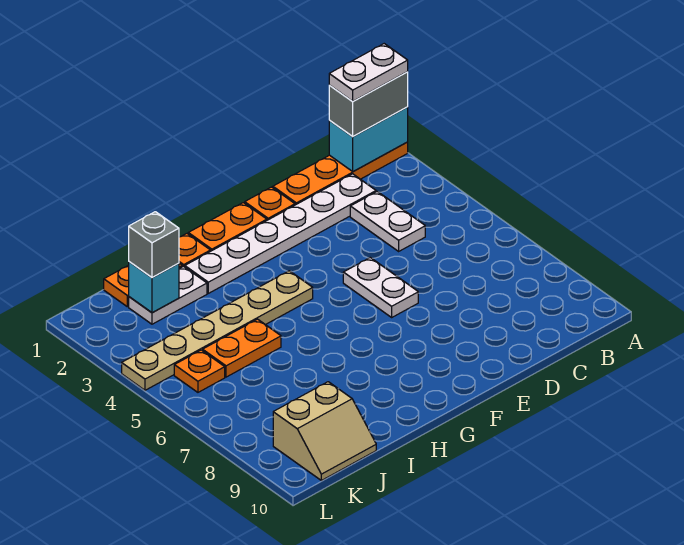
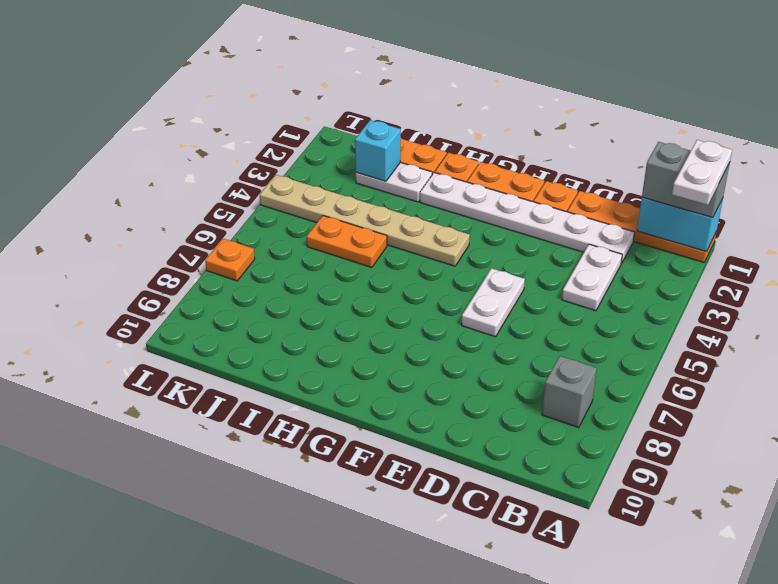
white 1x2 plate [329,44,408,101] -> white 1x2 plate turned to [672,140,732,205]
grey 1x1 brick [129,212,179,278] -> grey 1x1 brick moved to [542,356,597,428]
tan 2x2 slope [273,382,376,481] -> none
orange 1x1 plate [174,350,225,392] -> orange 1x1 plate moved to [205,239,255,281]

